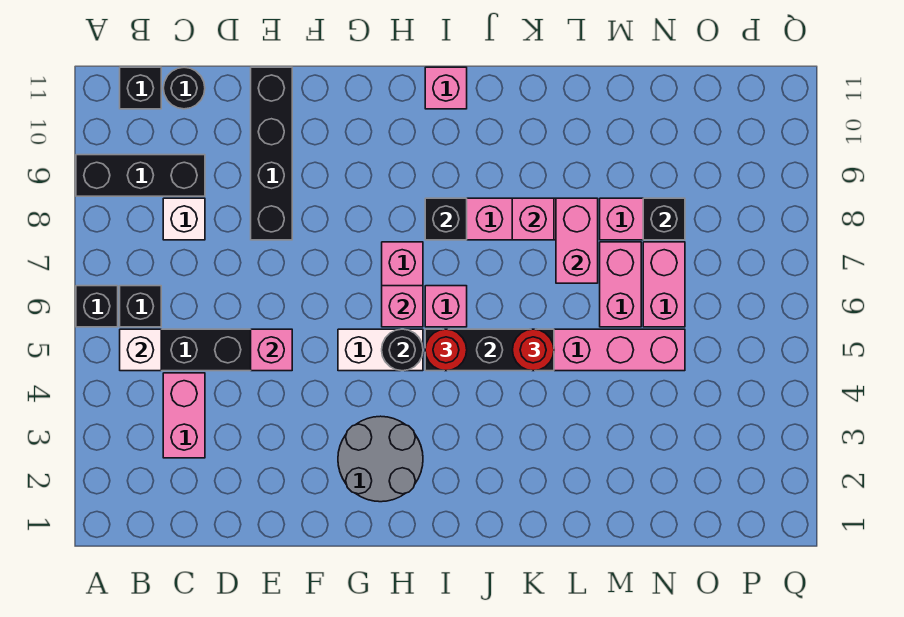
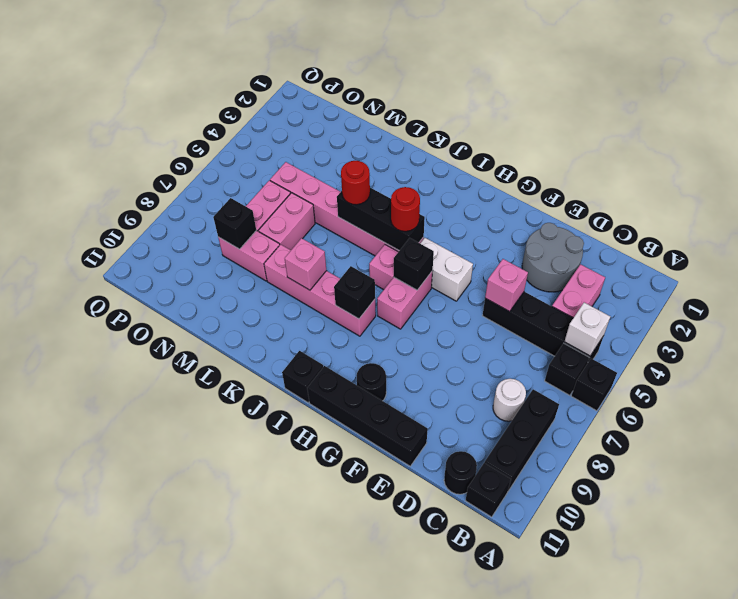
black 1x3 brick [76,155,205,196] -> black 1x3 brick turned to [485,389,559,491]
white 1x1 brick [163,198,205,240] -> white 1x1 round brick [493,379,526,421]
black 1x4 brick [251,67,292,240] -> black 1x4 brick turned to [307,366,428,466]
grey 2x2 round brick [338,416,423,502] -> grey 2x2 round brick moved to [522,223,584,292]
black 1x1 round brick [382,329,423,371] -> black 1x1 round brick moved to [357,363,386,401]
pink 1x1 brick [382,286,423,327] -> black 1x1 brick [394,238,434,290]
pink 1x1 brick [425,67,467,109] -> black 1x1 brick [282,351,323,403]
pink 1x2 brick [556,198,598,283] -> none

